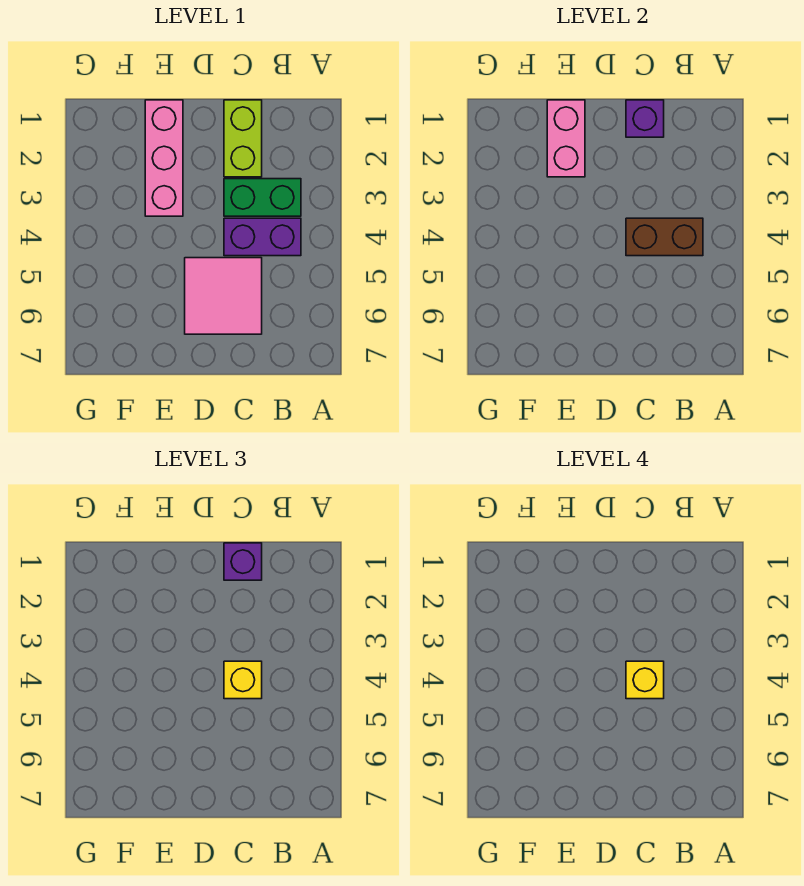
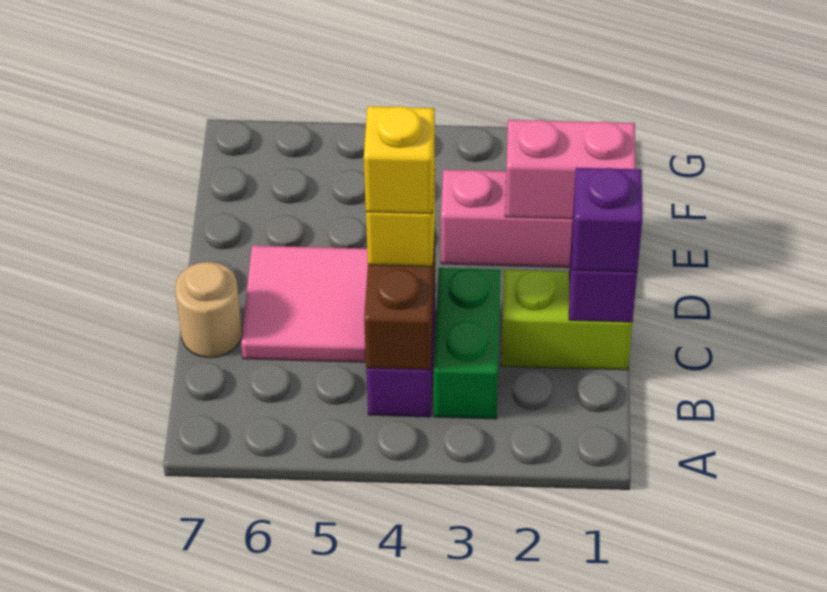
none -> tan 1x1 round brick [175,262,242,358]

